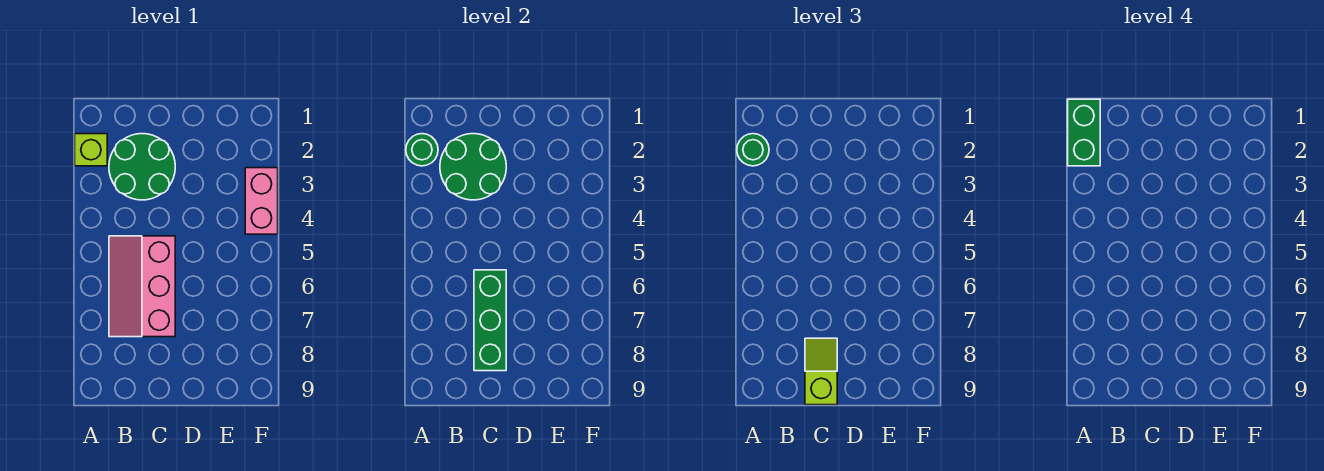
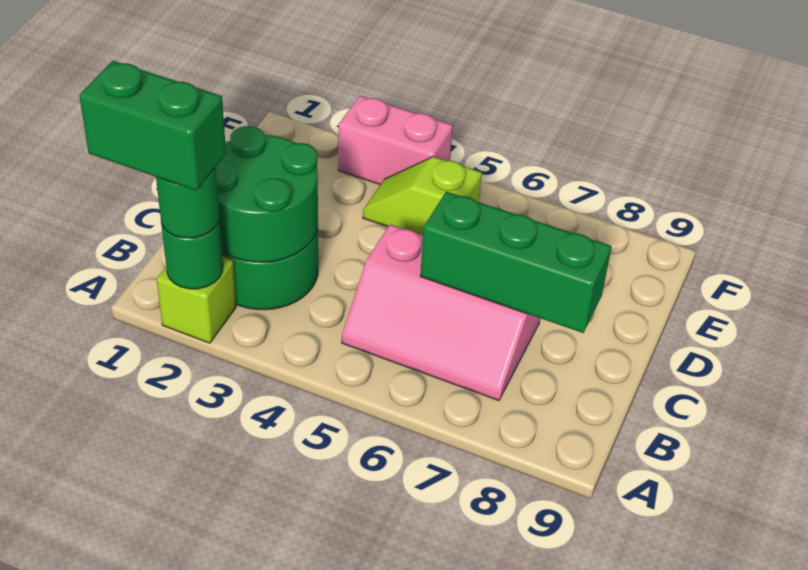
lime 1x2 slope [805,338,837,405] -> lime 1x2 slope moved to [363,157,482,235]

